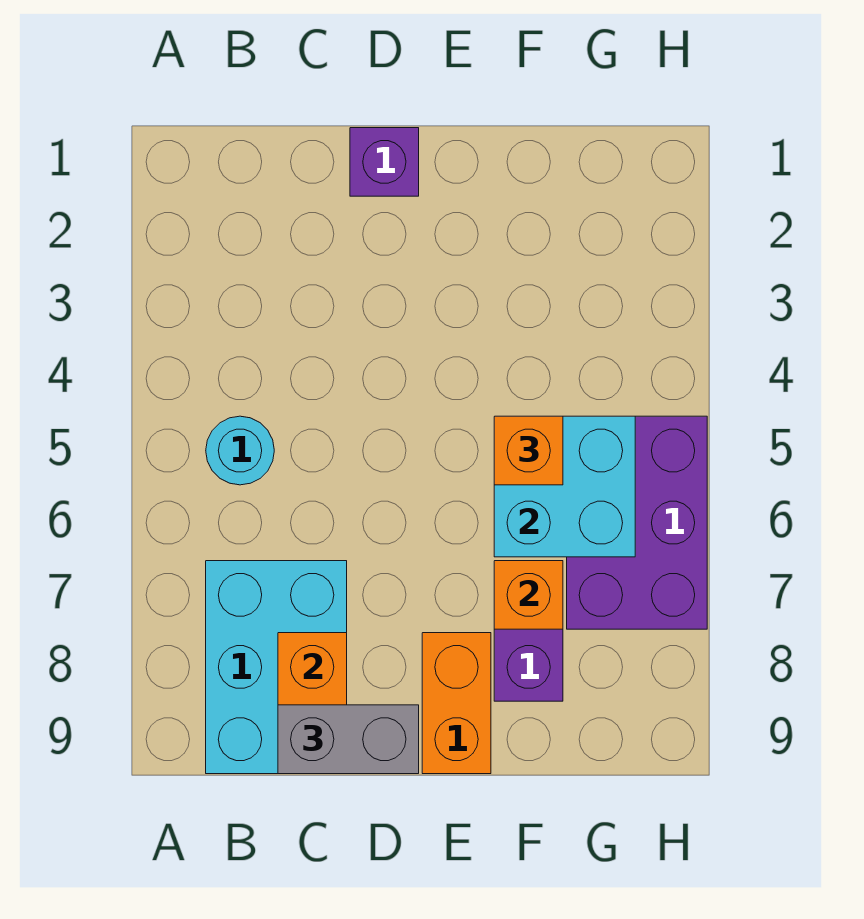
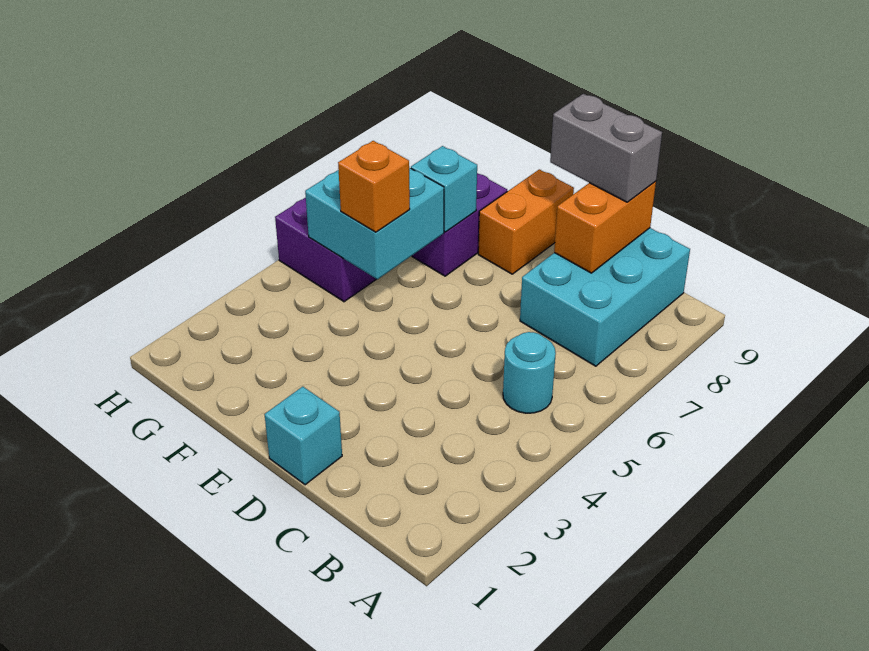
purple 1x1 brick [350,128,419,196] -> cyan 1x1 brick [264,387,342,485]
orange 1x1 brick [494,561,563,629] -> cyan 1x1 brick [411,146,477,232]

